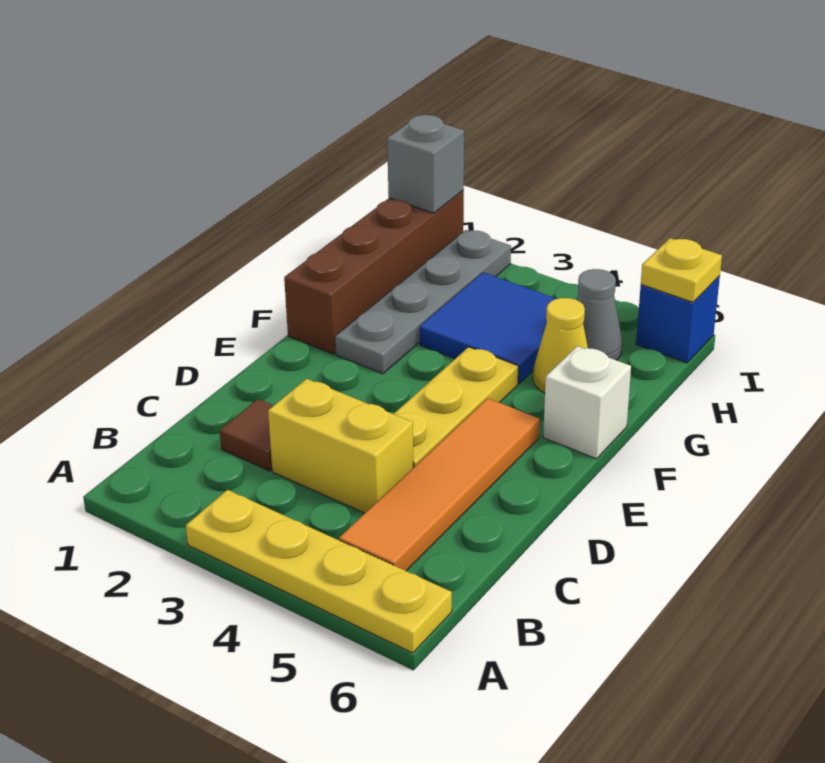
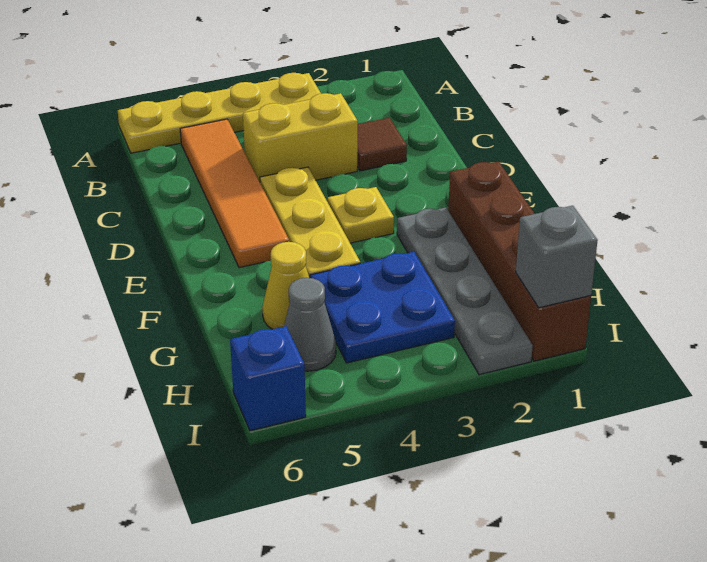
white 1x1 brick [543,346,631,459] -> none
blue 2x2 tile [419,272,557,383] -> blue 2x2 plate [310,252,455,363]
yellow 1x1 plate [641,238,722,302] -> yellow 1x1 plate moved to [328,187,394,243]

